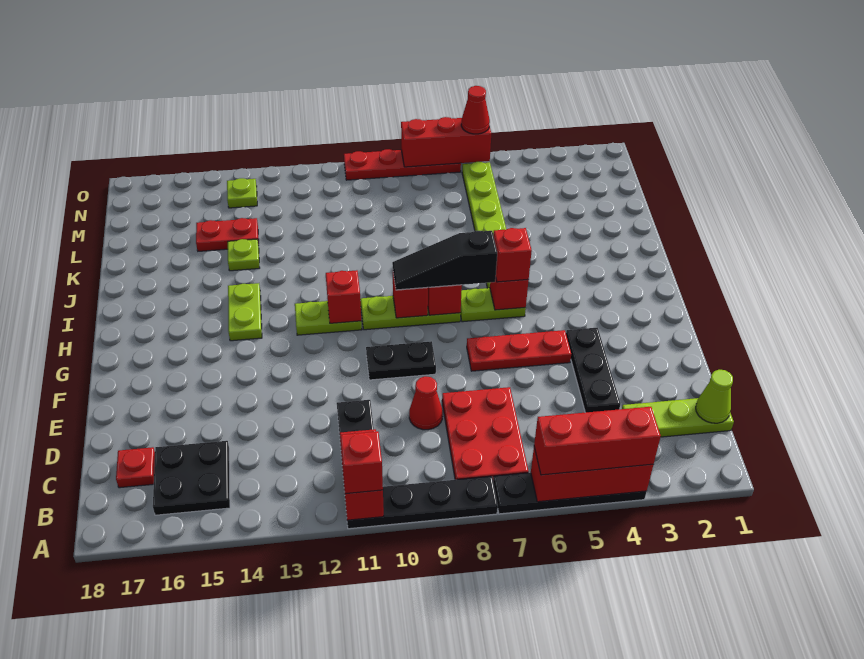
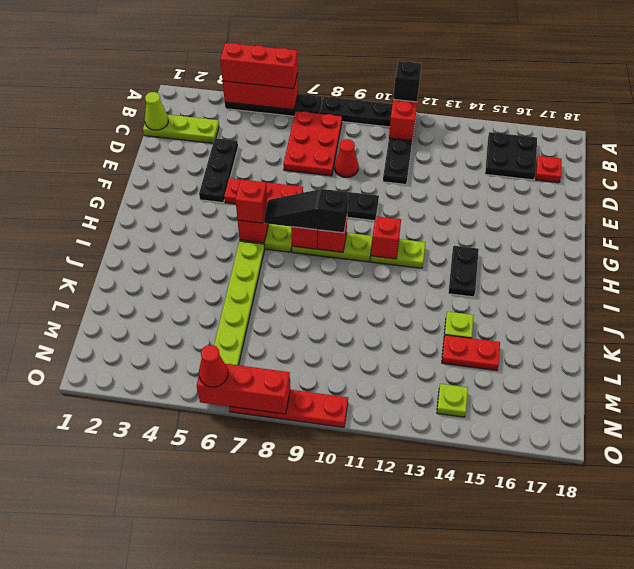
red 1x1 brick [340,431,383,494] -> black 1x1 brick [393,61,422,102]
black 1x3 slope [392,231,497,290] -> black 1x3 slope turned to [264,189,348,233]
lime 1x2 plate [228,283,262,341] -> black 1x2 plate [448,246,479,297]

